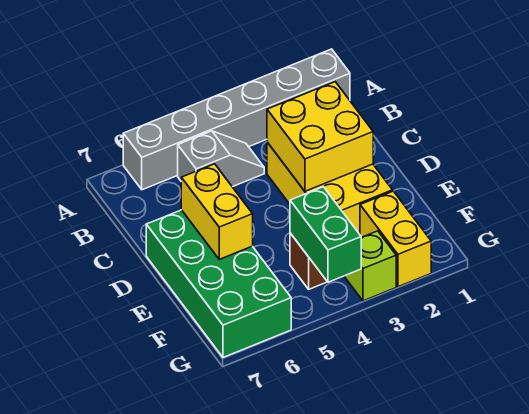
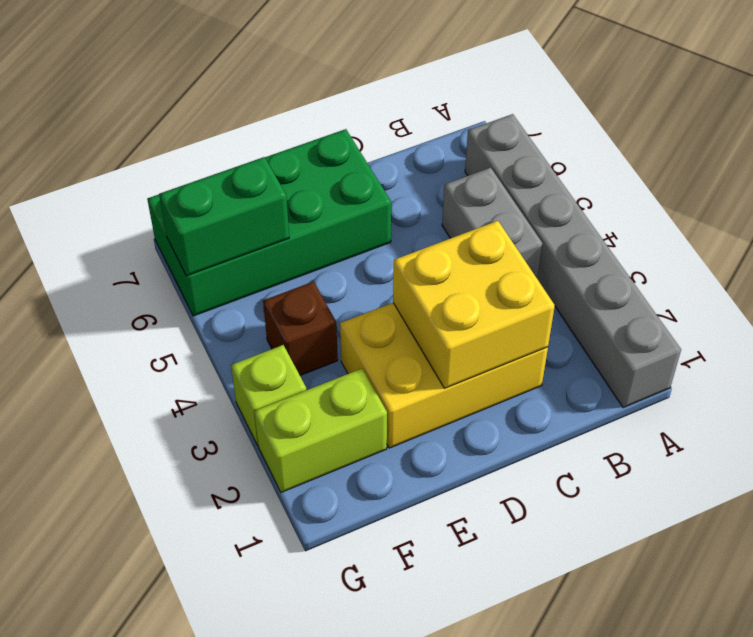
grey 1x2 slope [178,131,264,187] -> grey 1x2 brick [442,168,542,278]
yellow 1x2 brick [181,164,253,259] -> none
yellow 1x2 brick [360,191,431,287] -> lime 1x2 brick [254,369,387,492]
green 1x2 brick [290,187,361,282] -> green 1x2 brick moved to [159,157,289,276]

